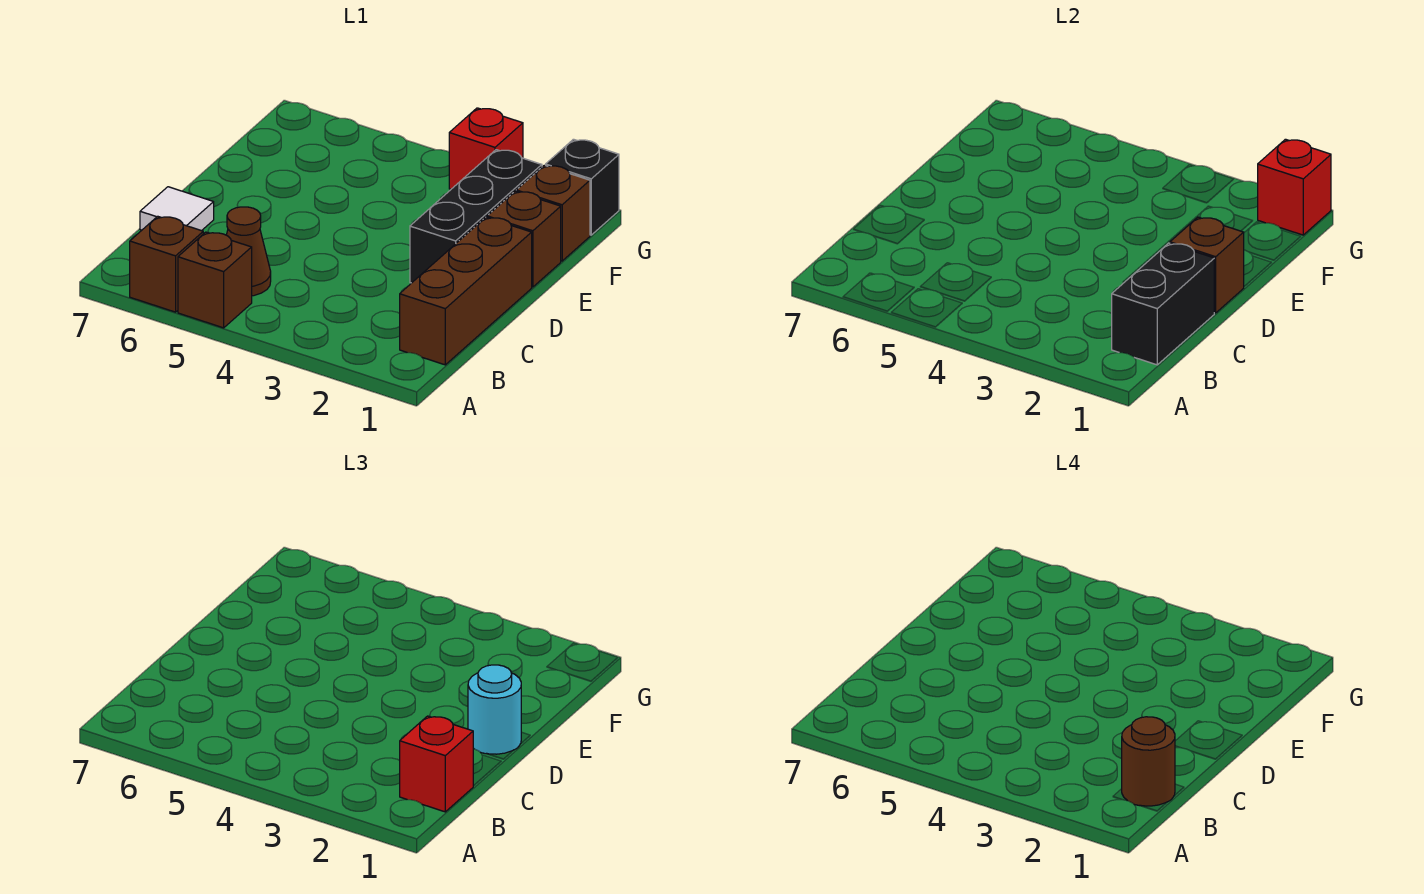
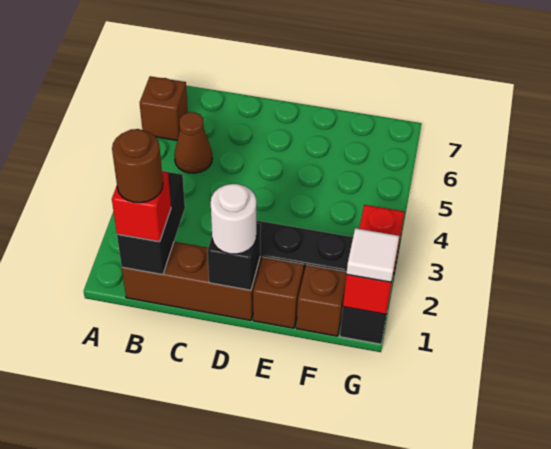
brown 1x1 brick [178,232,252,328] -> none
black 1x2 brick [1112,243,1214,365] -> black 1x2 brick turned to [117,171,185,275]
white 1x1 tile [140,187,214,231] -> white 1x1 tile moved to [346,228,399,282]
brown 1x1 brick [1170,217,1244,313] -> black 1x1 brick [207,223,261,290]
cyan 1x1 round brick [468,665,521,754] -> white 1x1 round brick [211,184,256,254]

